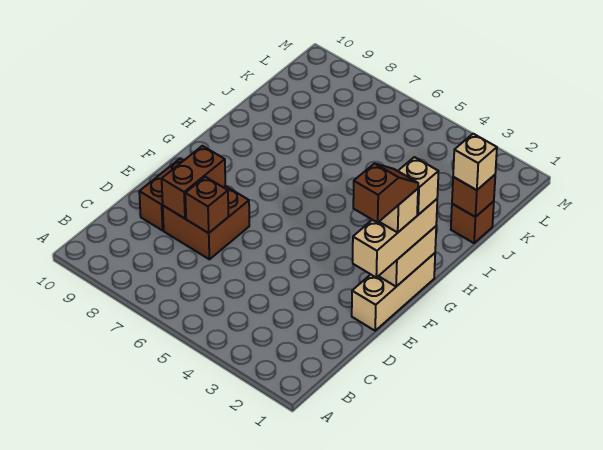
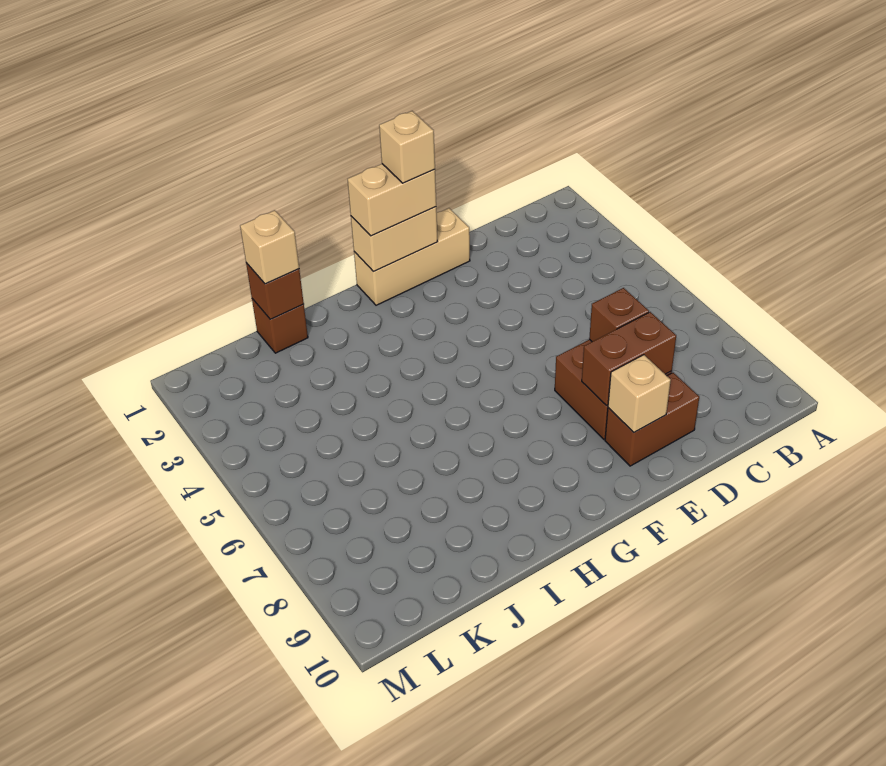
tan 1x3 brick [353,199,437,277] -> tan 1x2 brick [348,164,436,236]
brown 1x2 slope [353,163,418,223] -> none
tan 1x1 brick [398,157,438,215] -> tan 1x1 brick moved to [608,355,671,432]

